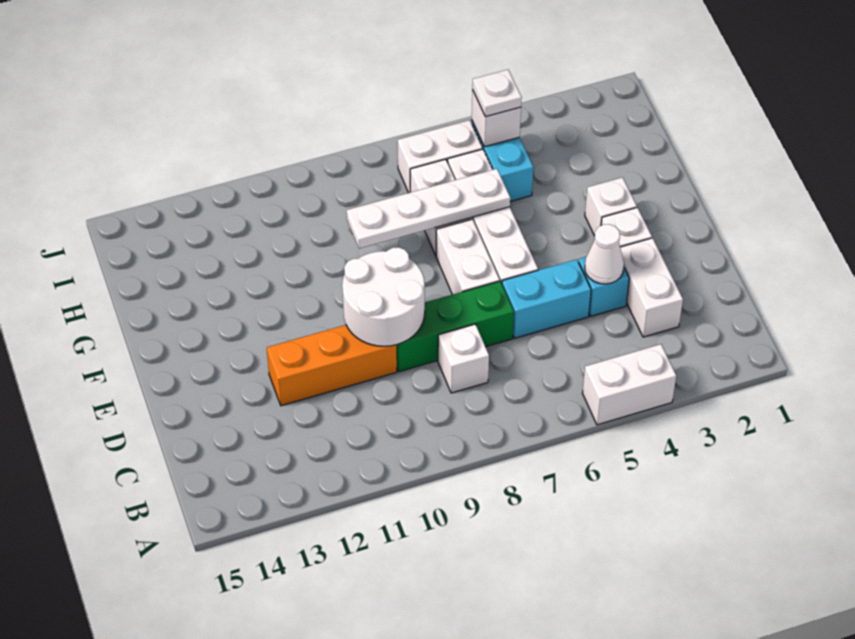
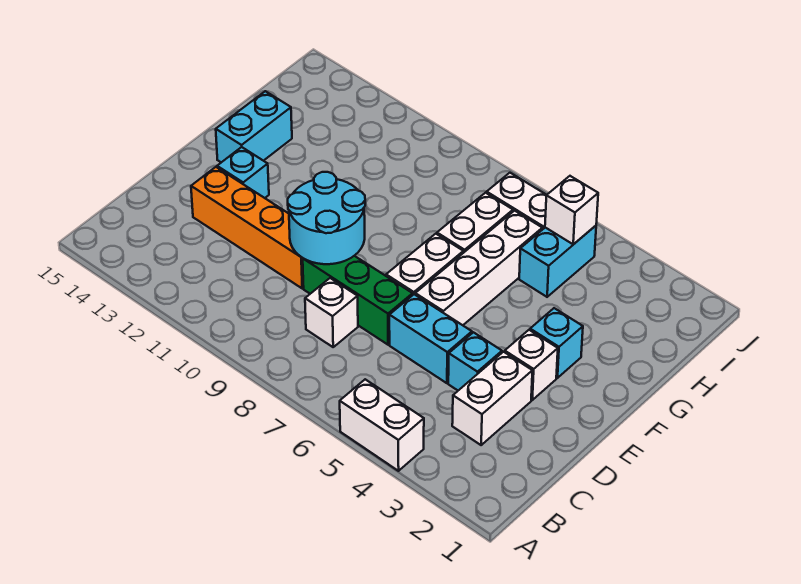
white 1x1 cone [585,224,624,284] -> none
white 2x2 round brick [342,247,425,346] -> cyan 2x2 round brick [288,172,365,264]
orange 1x3 brick [267,325,397,406] -> orange 1x4 brick [191,167,304,288]
none -> cyan 1x1 brick [217,147,269,198]
white 1x1 brick [585,177,637,236] -> cyan 1x1 brick [530,308,583,378]
none -> cyan 1x2 brick [216,91,292,162]
white 1x4 plate [347,169,510,249] -> none
white 1x1 plate [472,70,522,117] -> none

